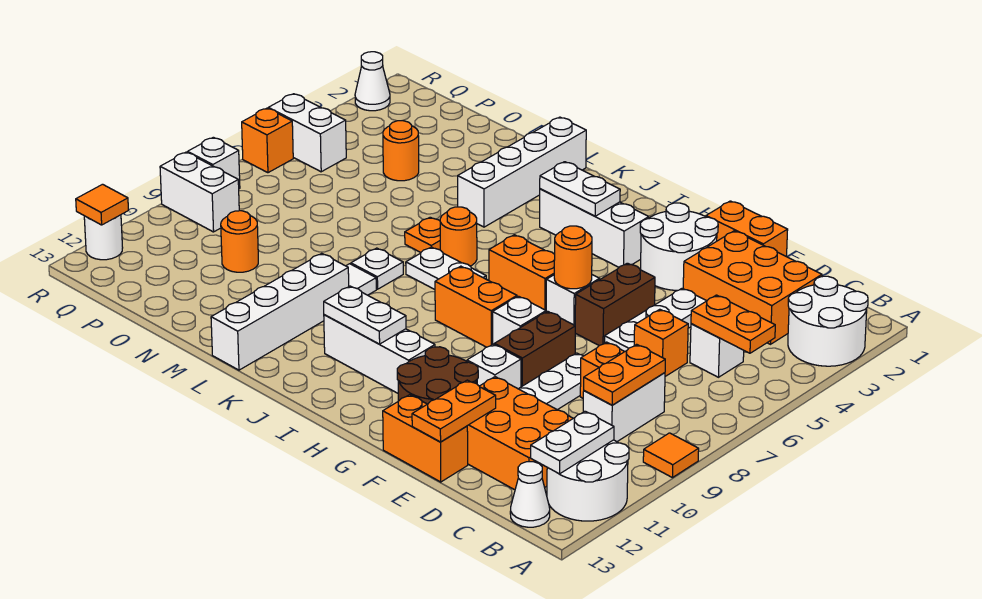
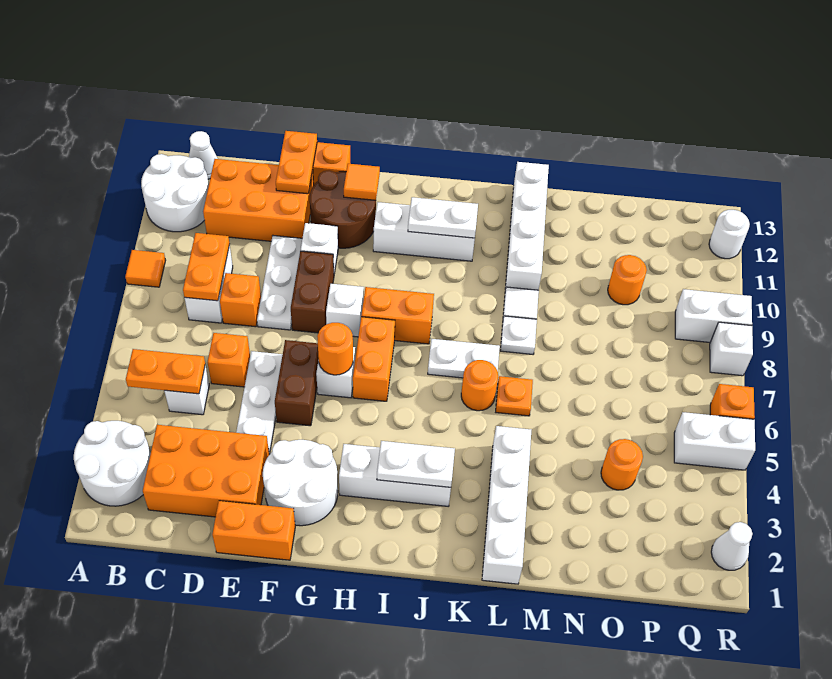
white 1x2 plate [531,411,614,474] -> none
orange 1x2 brick [489,235,555,310] -> orange 1x2 brick turned to [353,317,395,401]
orange 1x1 tile [76,184,128,225] -> orange 1x1 tile moved to [344,164,380,200]

